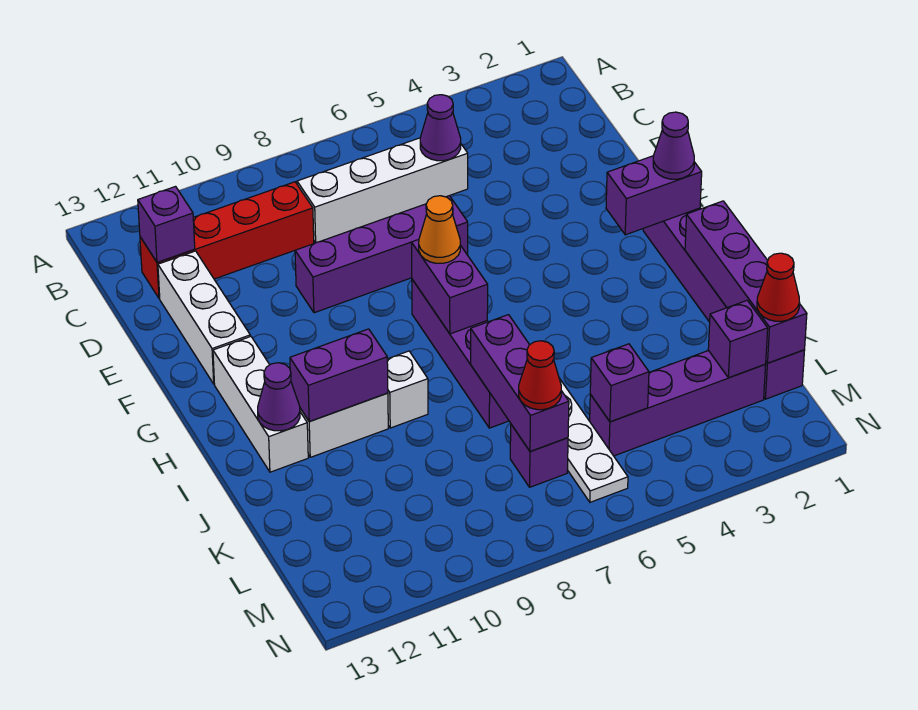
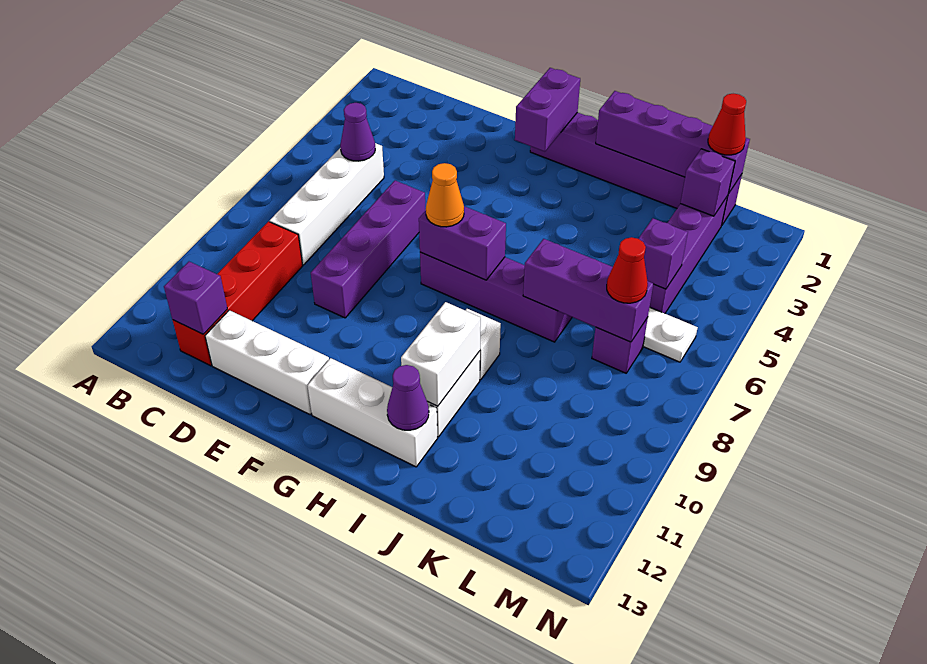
purple 1x1 cone [653,112,694,179] -> none
purple 1x2 brick [290,329,388,422] -> white 1x2 brick [401,302,481,406]

